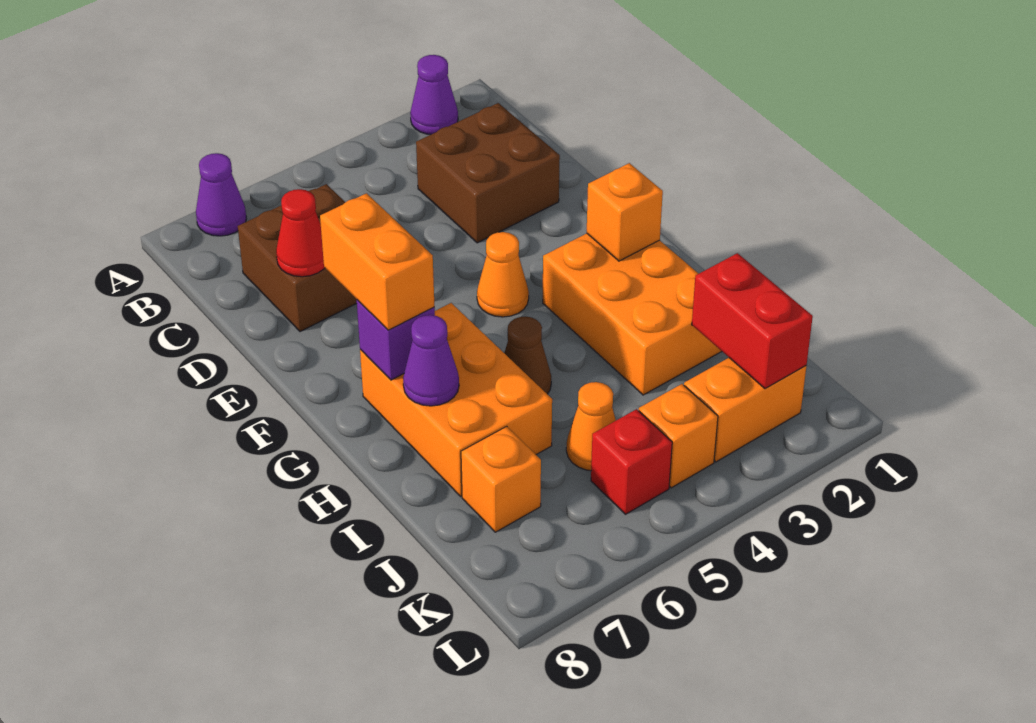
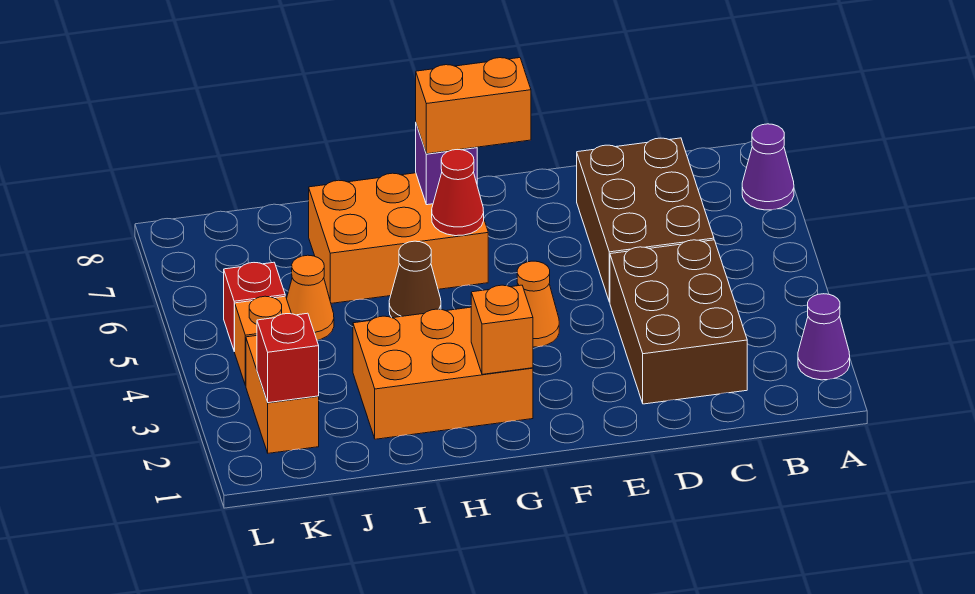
brown 2x2 brick [416,103,560,243] -> brown 2x3 brick [610,240,747,404]
brown 2x2 brick [238,184,357,332] -> brown 2x3 brick [577,138,714,302]
red 1x1 cone [276,189,325,277] -> red 1x1 cone moved to [432,150,484,236]
purple 1x1 cone [403,315,459,406] -> none
red 1x2 brick [692,253,813,389] -> red 1x1 brick [257,313,319,403]
orange 1x1 brick [461,426,541,532] -> none

